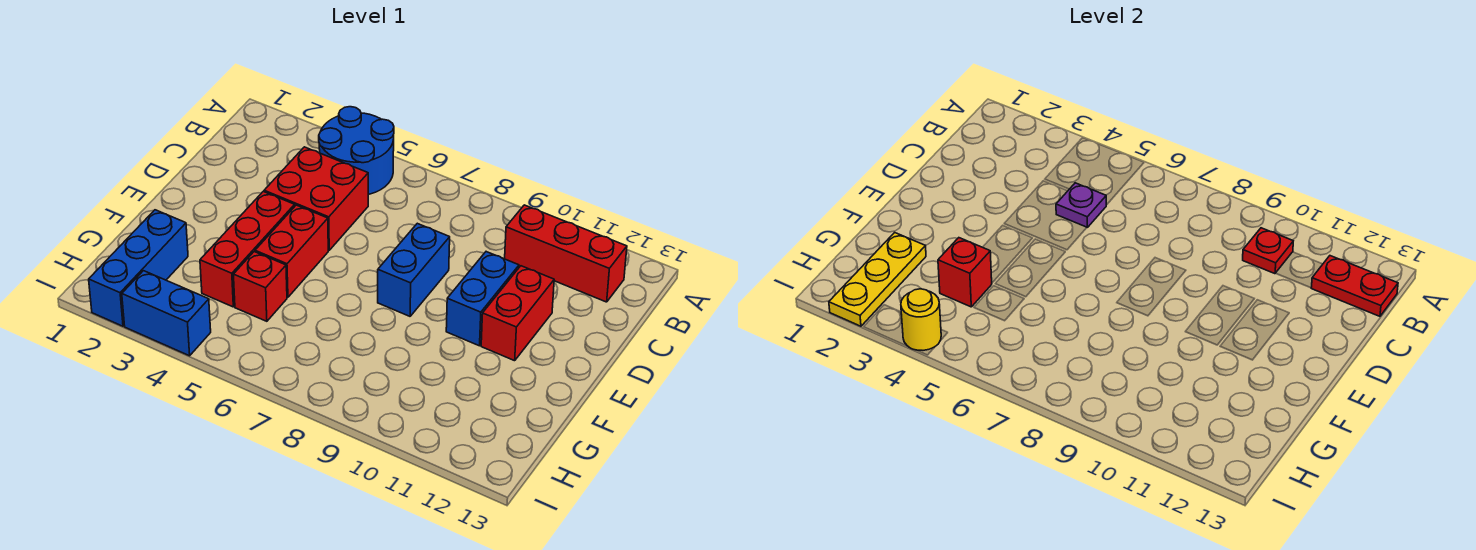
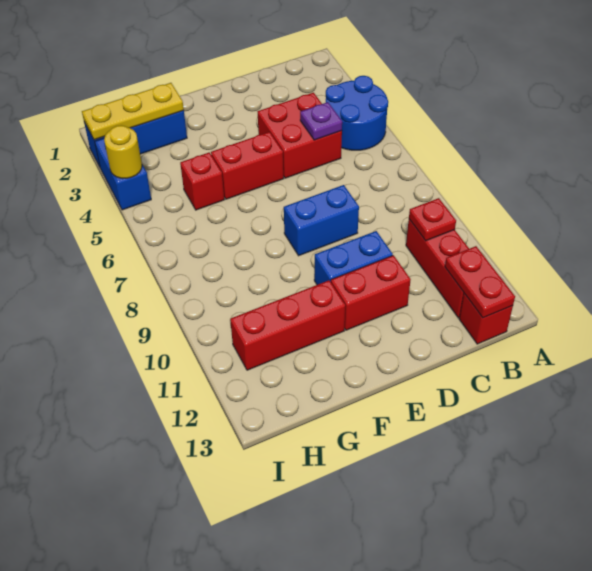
red 1x3 brick [200,192,295,307] -> red 1x3 brick moved to [230,280,345,370]
red 1x1 brick [938,238,992,307] -> red 1x1 brick moved to [459,294,513,344]

